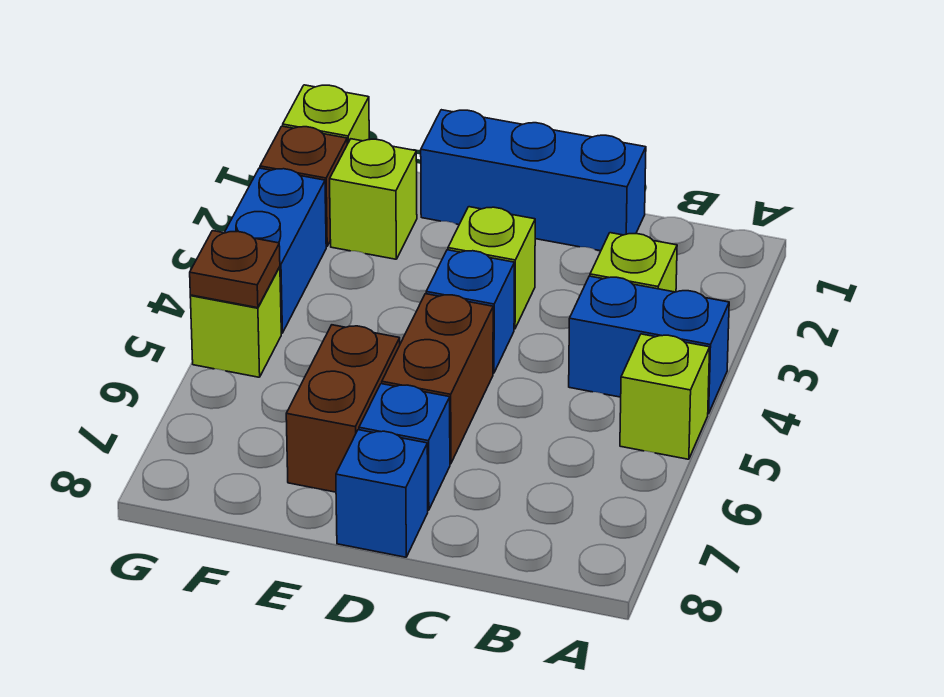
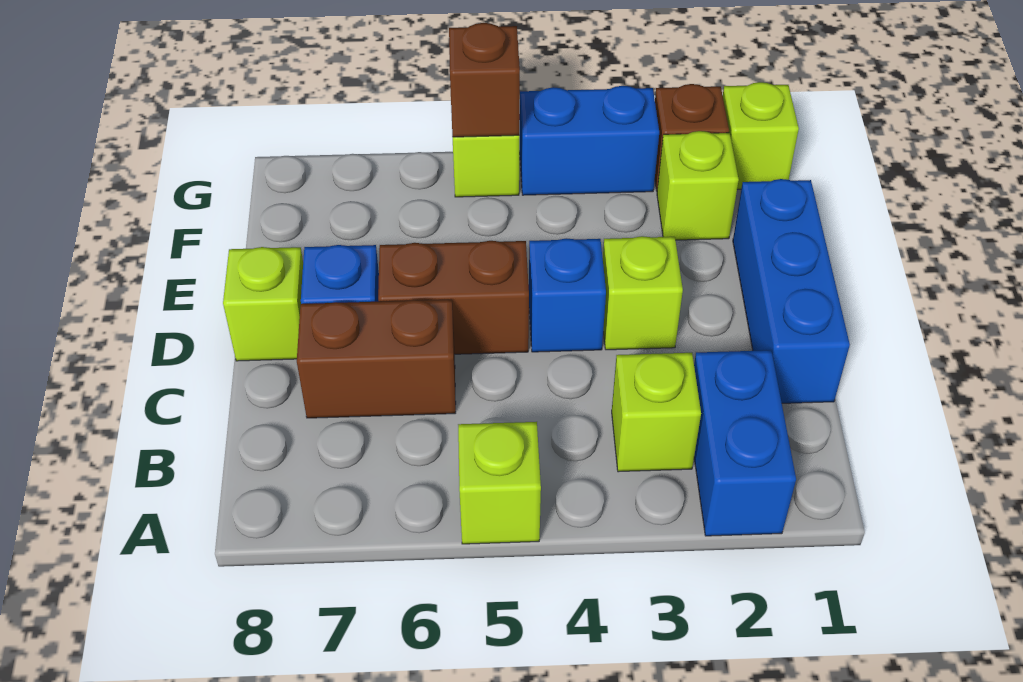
blue 1x2 brick [569,276,729,414] -> blue 1x2 brick moved to [694,350,796,536]
blue 1x1 brick [336,430,428,557] -> lime 1x1 brick [223,247,303,361]
brown 1x2 brick [286,325,400,492] -> brown 1x2 brick moved to [297,299,456,418]
brown 1x1 plate [190,231,280,308] -> brown 1x1 brick [449,23,520,137]

